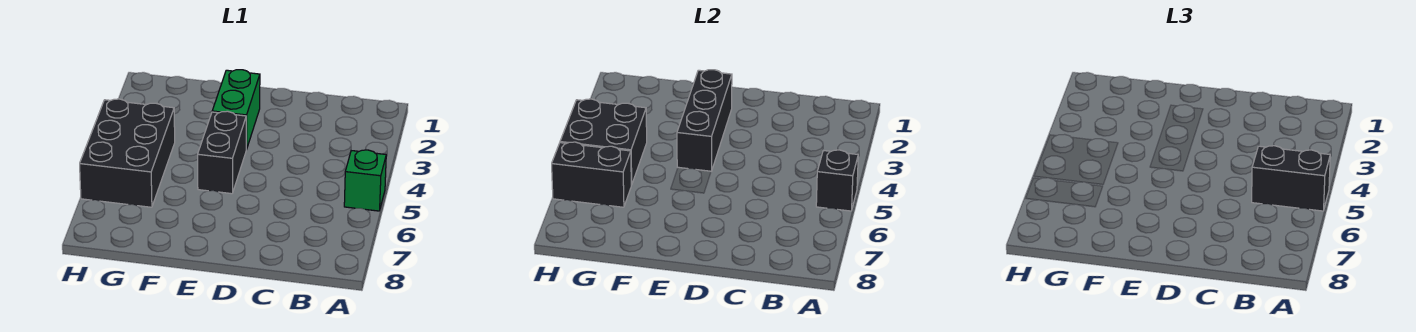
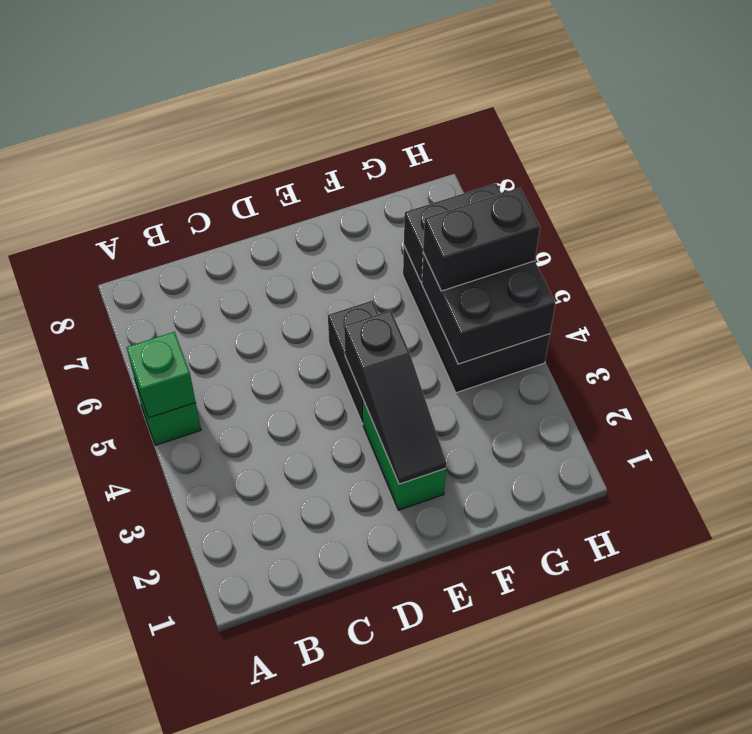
black 1x1 brick [816,150,858,211] -> green 1x1 brick [126,332,196,418]
black 1x2 brick [1252,146,1330,211] -> black 1x2 brick moved to [423,188,540,291]
black 1x3 brick [677,70,732,171] -> black 1x3 slope [344,310,447,484]

